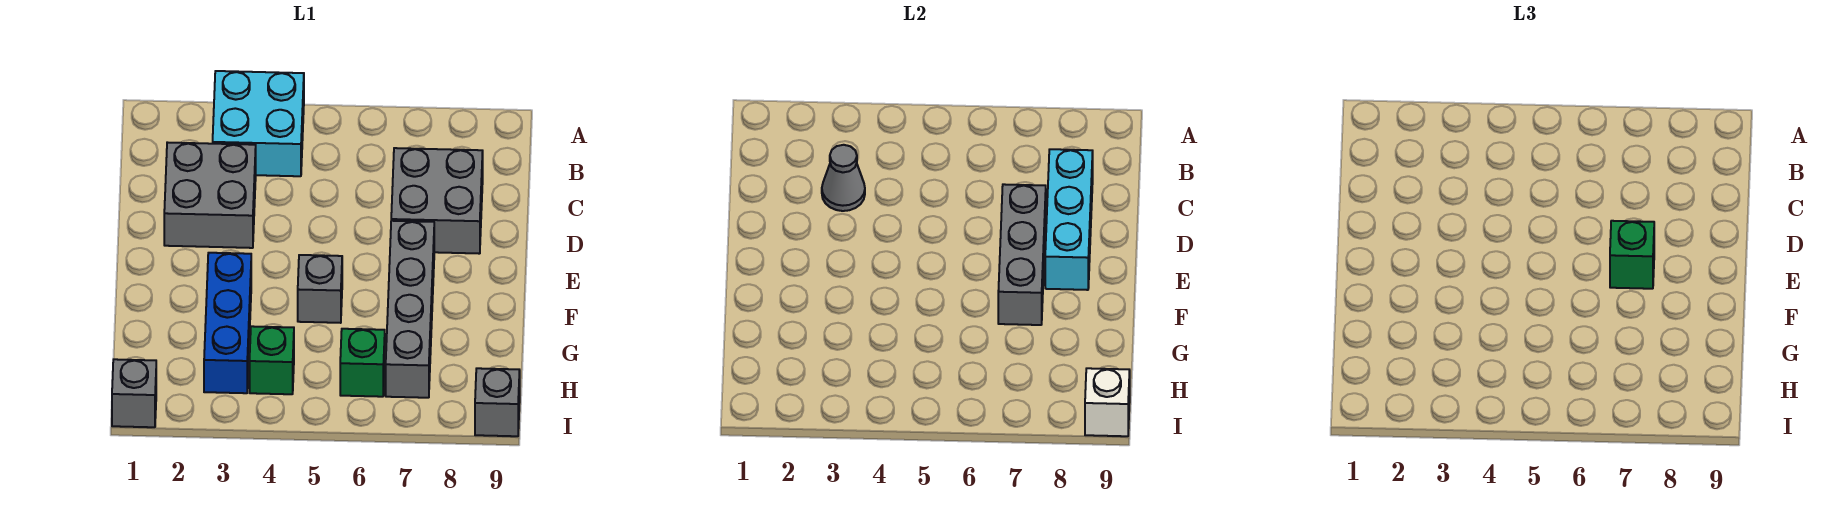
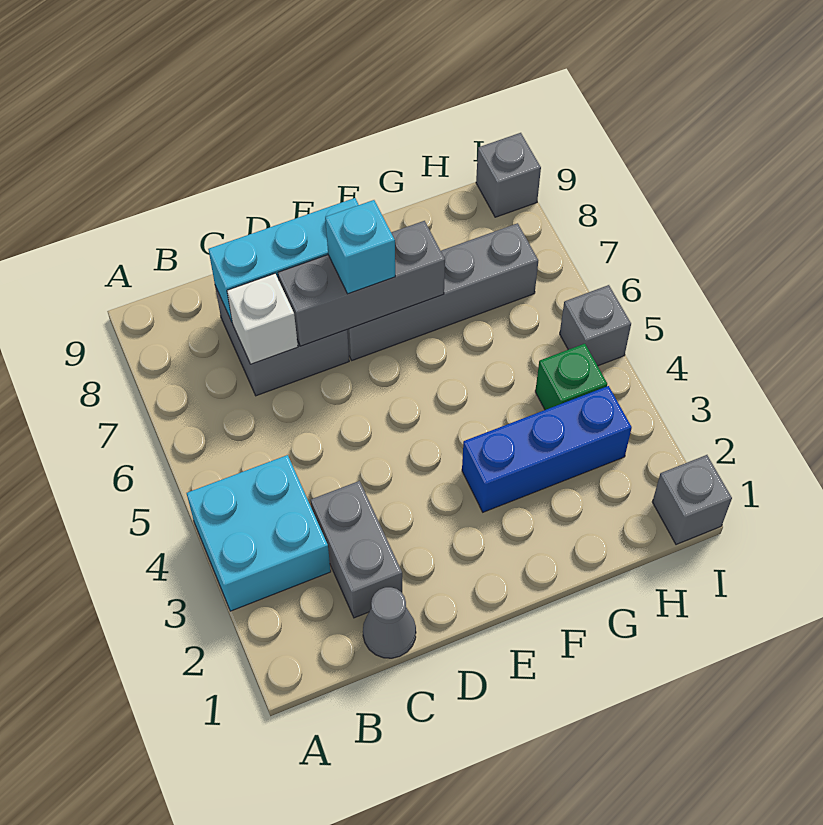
grey 2x2 brick [164,142,256,248] -> grey 1x2 brick [311,481,402,618]
grey 1x1 cone [822,145,865,211] -> grey 1x1 cone moved to [363,587,416,658]
green 1x1 brick [1610,221,1654,289] -> cyan 1x1 brick [325,200,395,294]
grey 1x1 brick [298,255,342,323] -> grey 1x1 brick moved to [560,285,631,366]
green 1x1 brick [340,329,385,397] -> none
white 1x1 brick [1085,368,1130,436] -> white 1x1 brick moved to [227,274,298,364]

